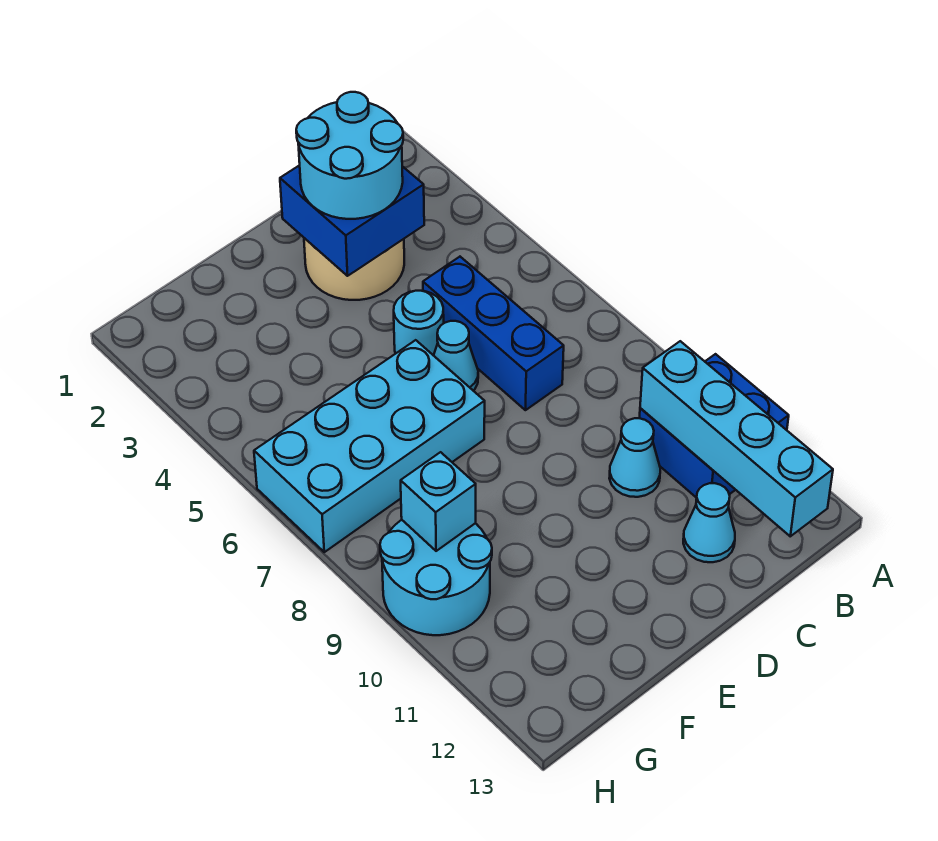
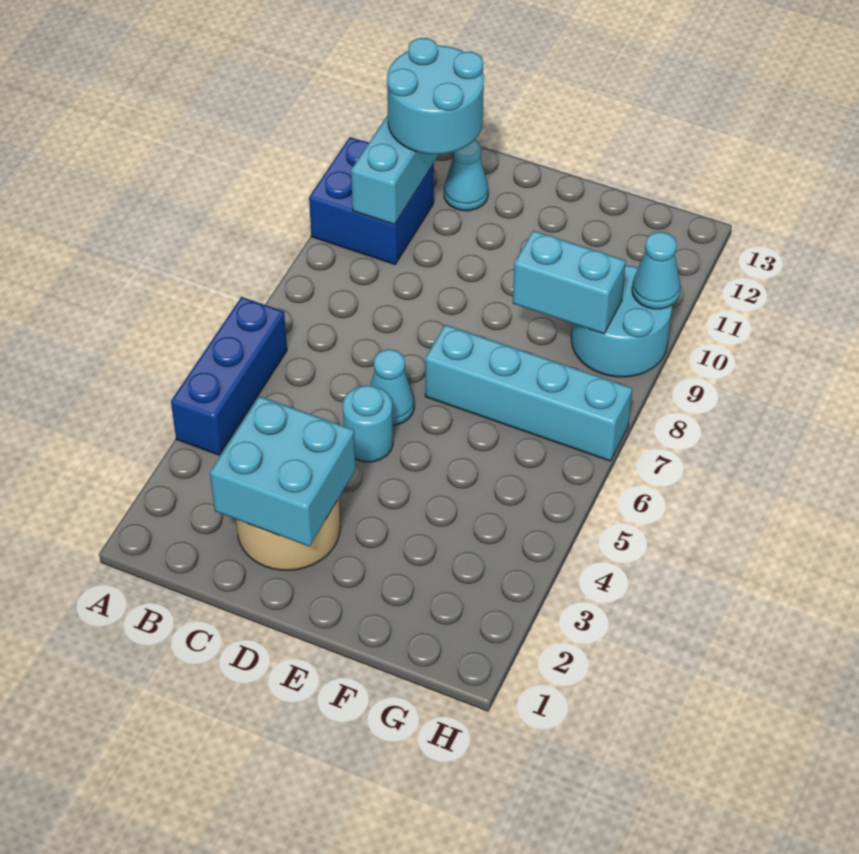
blue 2x2 brick [280,165,424,276] -> cyan 2x2 brick [210,396,356,546]
cyan 2x2 round brick [296,92,403,219] -> cyan 2x2 round brick moved to [387,38,484,154]
blue 1x3 brick [423,257,564,410] -> blue 1x3 brick moved to [171,297,287,455]
cyan 1x1 cone [609,418,660,497] -> cyan 1x1 cone moved to [632,232,680,309]
cyan 2x4 brick [254,340,485,552] -> cyan 1x4 brick [425,325,632,461]
cyan 1x1 brick [401,452,476,551] -> cyan 1x2 brick [513,231,626,334]

